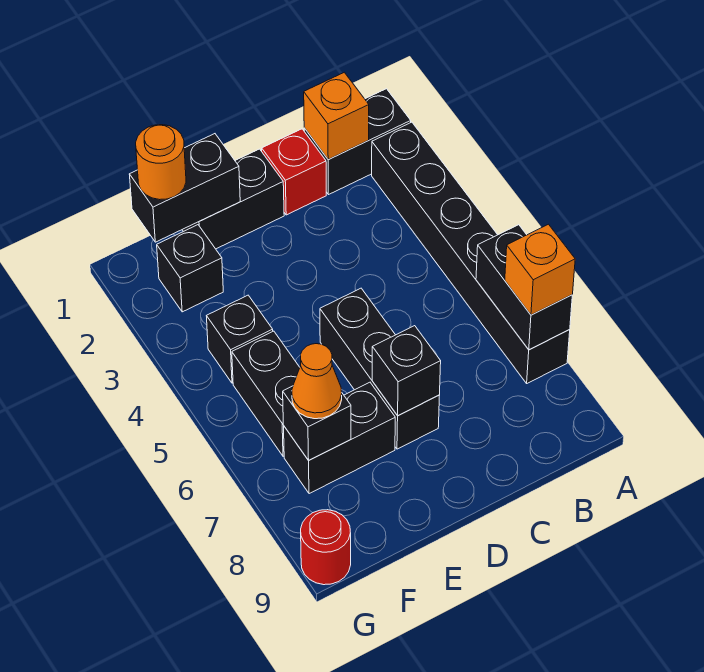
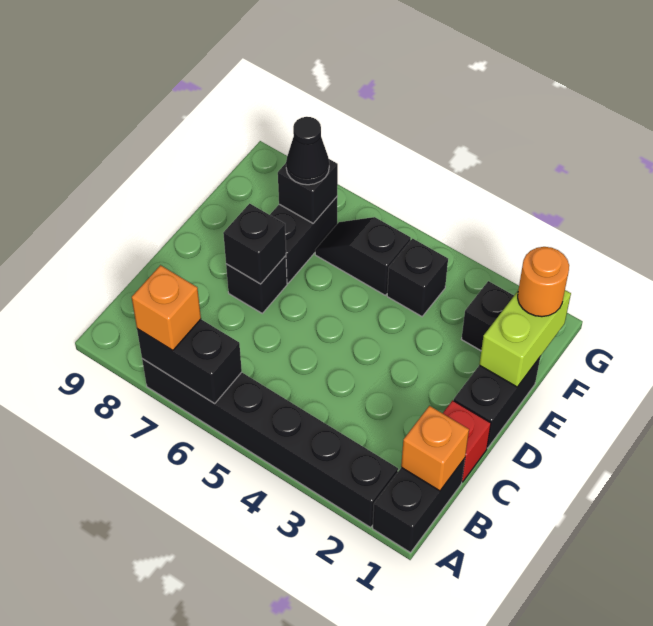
black 1x3 brick [320,288,440,449] -> black 1x1 brick [226,256,287,313]
black 1x2 brick [129,134,240,242] -> lime 1x2 brick [479,290,571,387]
black 1x2 brick [232,331,300,456] -> black 1x2 slope [315,217,411,295]
orange 1x1 cone [292,344,342,419] -> black 1x1 cone [286,117,329,185]
red 1x1 round brick [301,510,351,585] -> none

